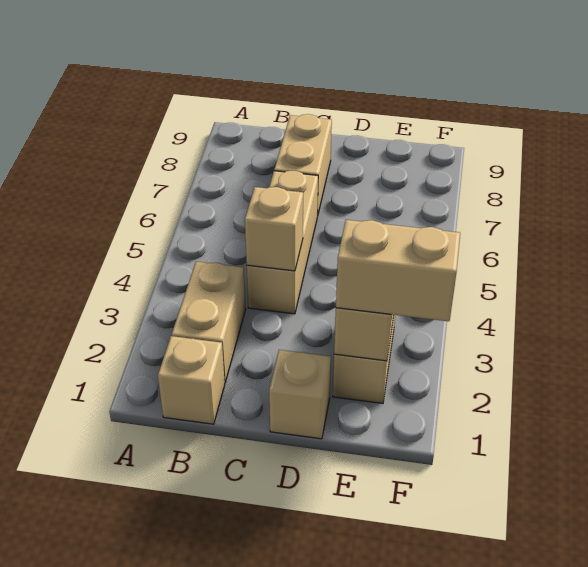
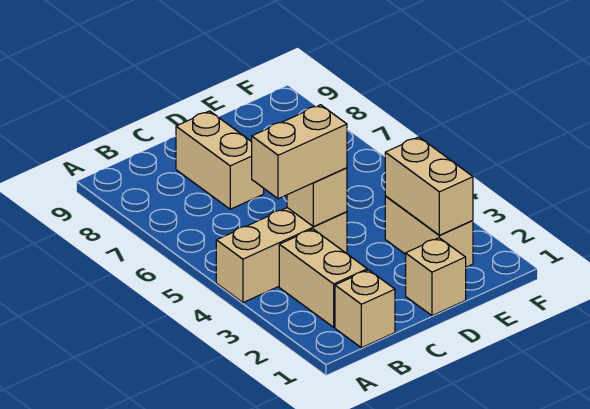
tan 1x3 brick [247,171,318,314] -> tan 1x3 brick turned to [216,208,347,303]
tan 1x2 brick [336,220,460,321] -> tan 1x2 brick moved to [252,105,347,199]

